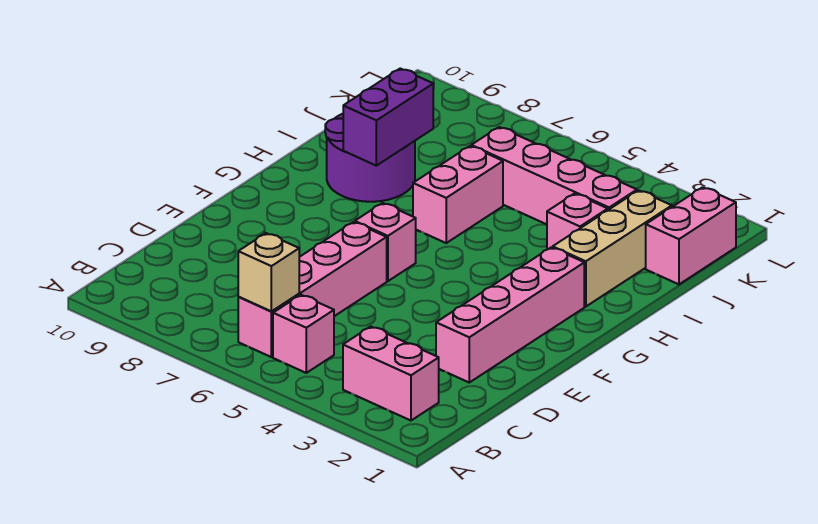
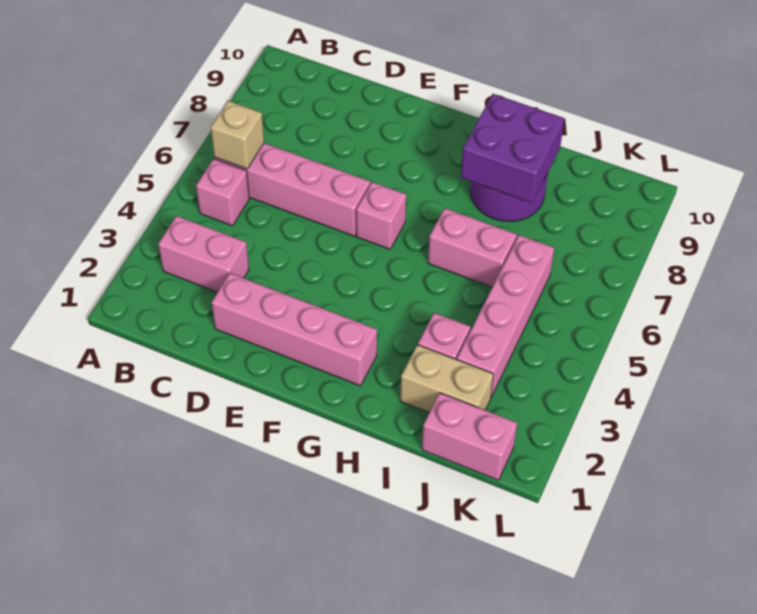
pink 1x2 brick [343,327,439,420] -> pink 1x2 brick turned to [158,216,249,292]
tan 1x3 brick [553,190,672,307] -> tan 1x2 brick [400,345,493,413]
purple 1x2 brick [343,69,433,166] -> purple 2x2 brick [461,94,565,203]

